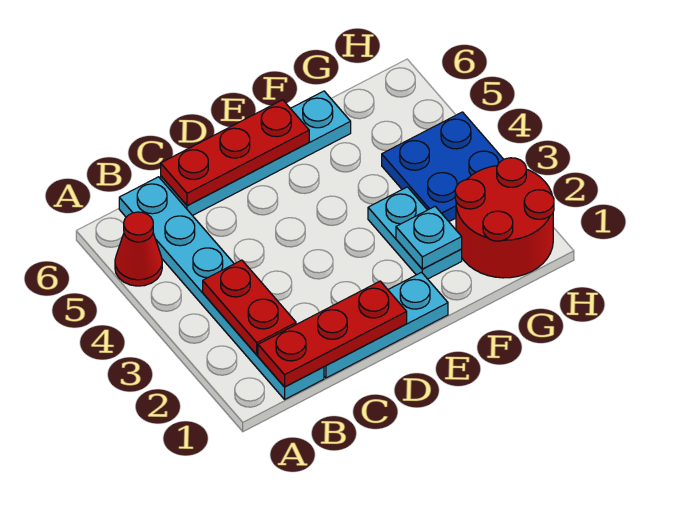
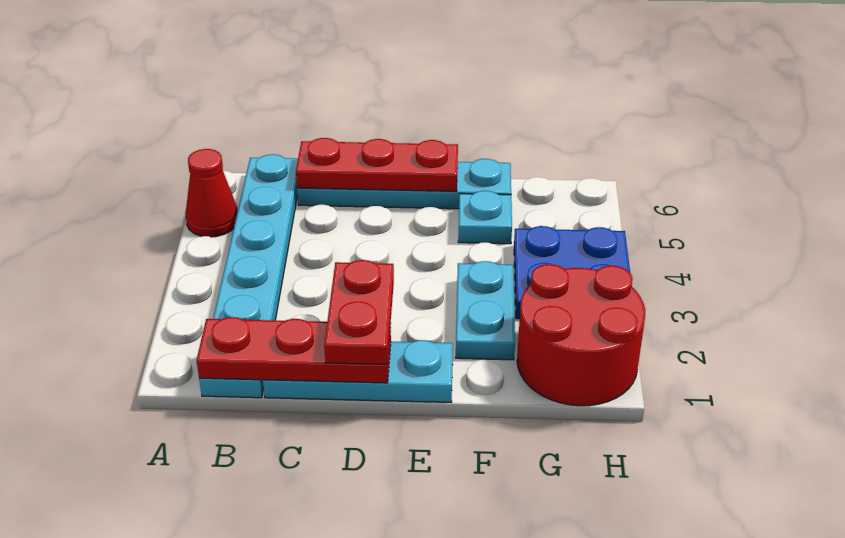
red 1x2 plate [203,260,296,355] -> red 1x2 plate moved to [324,260,394,364]
cyan 1x1 plate [396,206,462,269] -> cyan 1x1 plate moved to [458,191,512,244]

